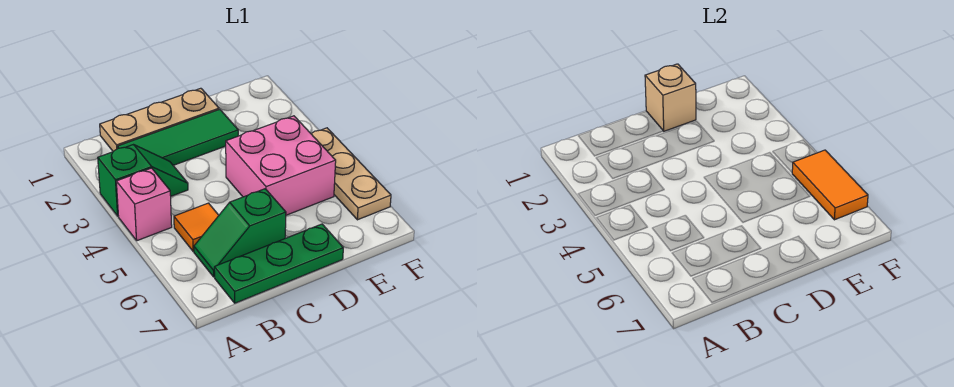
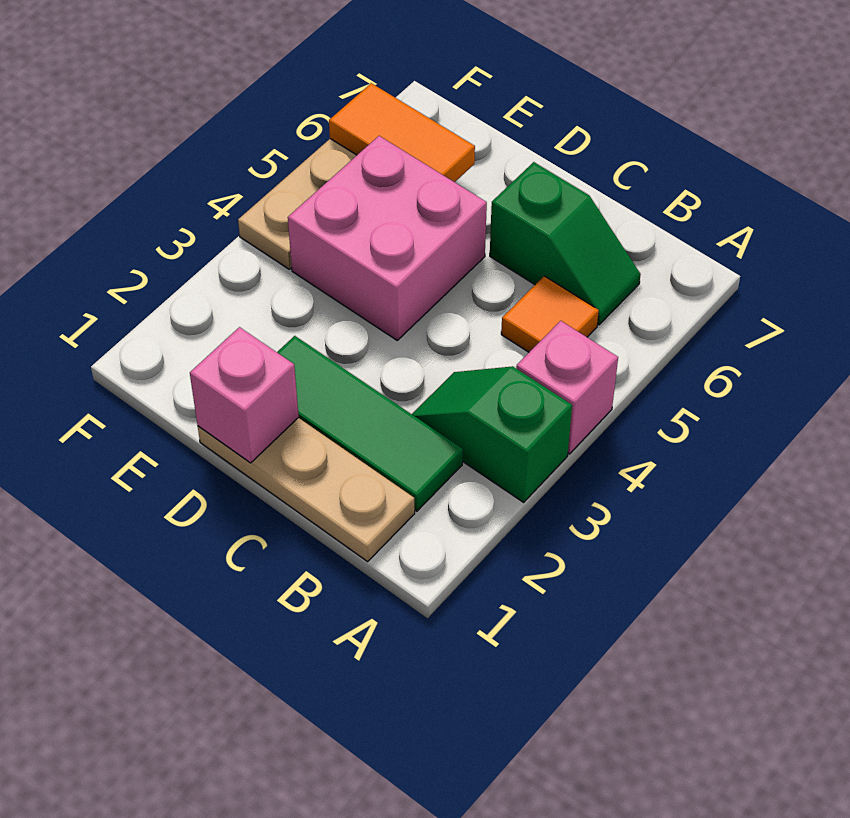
green 1x3 plate [214,224,343,303] -> none
tan 1x1 brick [645,64,696,131] -> pink 1x1 brick [190,327,299,463]
orange 1x2 tile [792,150,868,220] -> orange 1x2 tile turned to [329,83,475,182]

